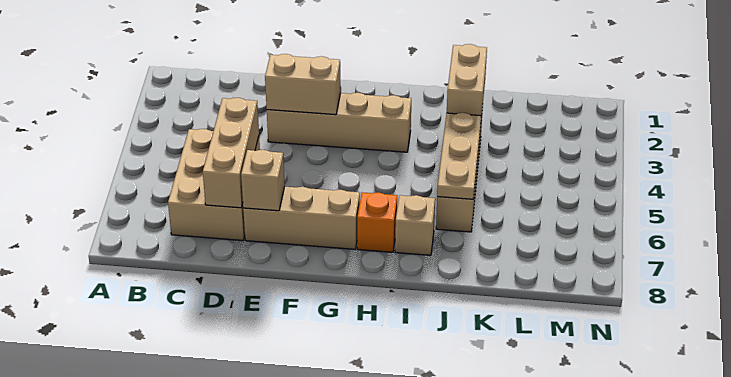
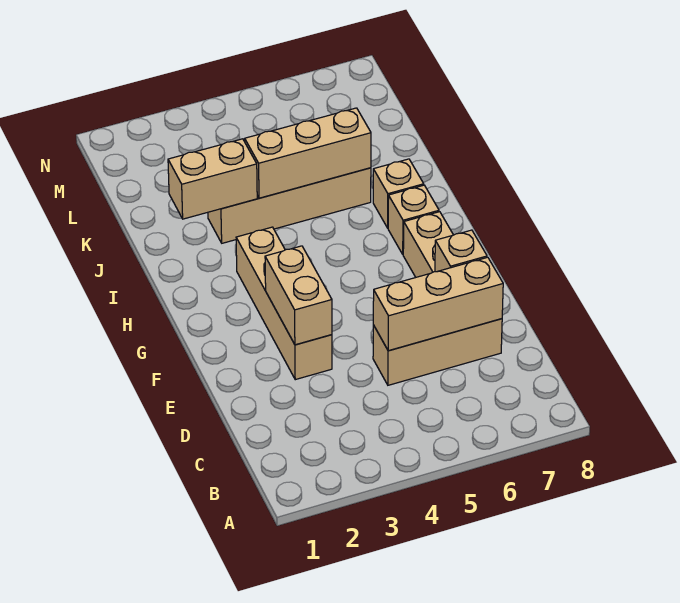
tan 2x3 brick [168,129,260,241] -> tan 1x3 brick [373,319,502,385]
orange 1x1 brick [357,192,397,252] -> tan 1x1 brick [388,185,439,254]
tan 1x3 plate [437,113,481,199] -> tan 1x3 brick [245,108,371,198]

